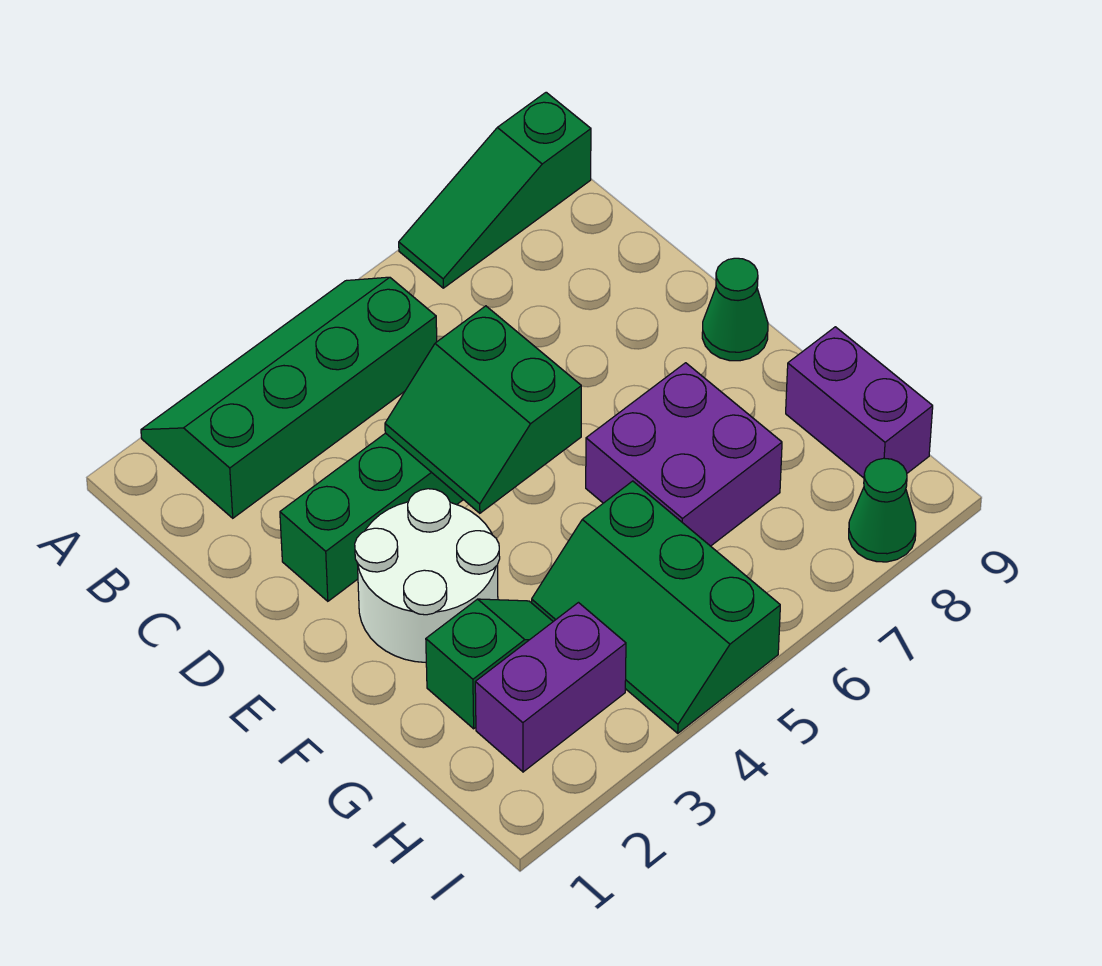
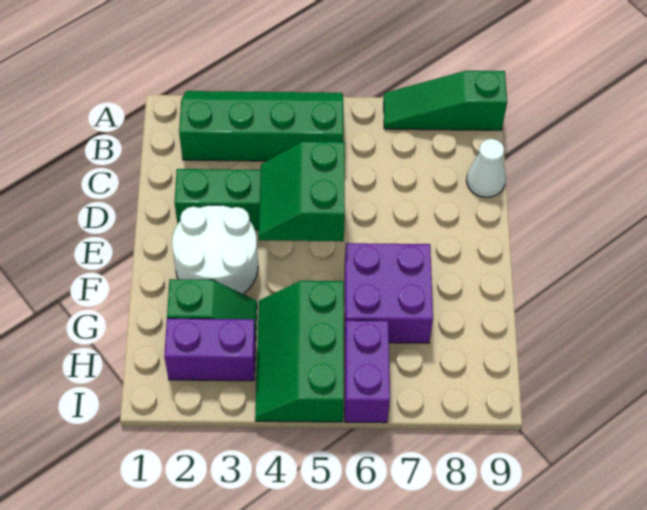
none -> white 1x1 cone [466,139,506,197]
green 1x1 cone [702,258,768,361] -> none
purple 1x2 brick [786,327,933,478] -> purple 1x2 brick moved to [345,320,390,423]
green 1x1 cone [849,458,916,562] -> none

